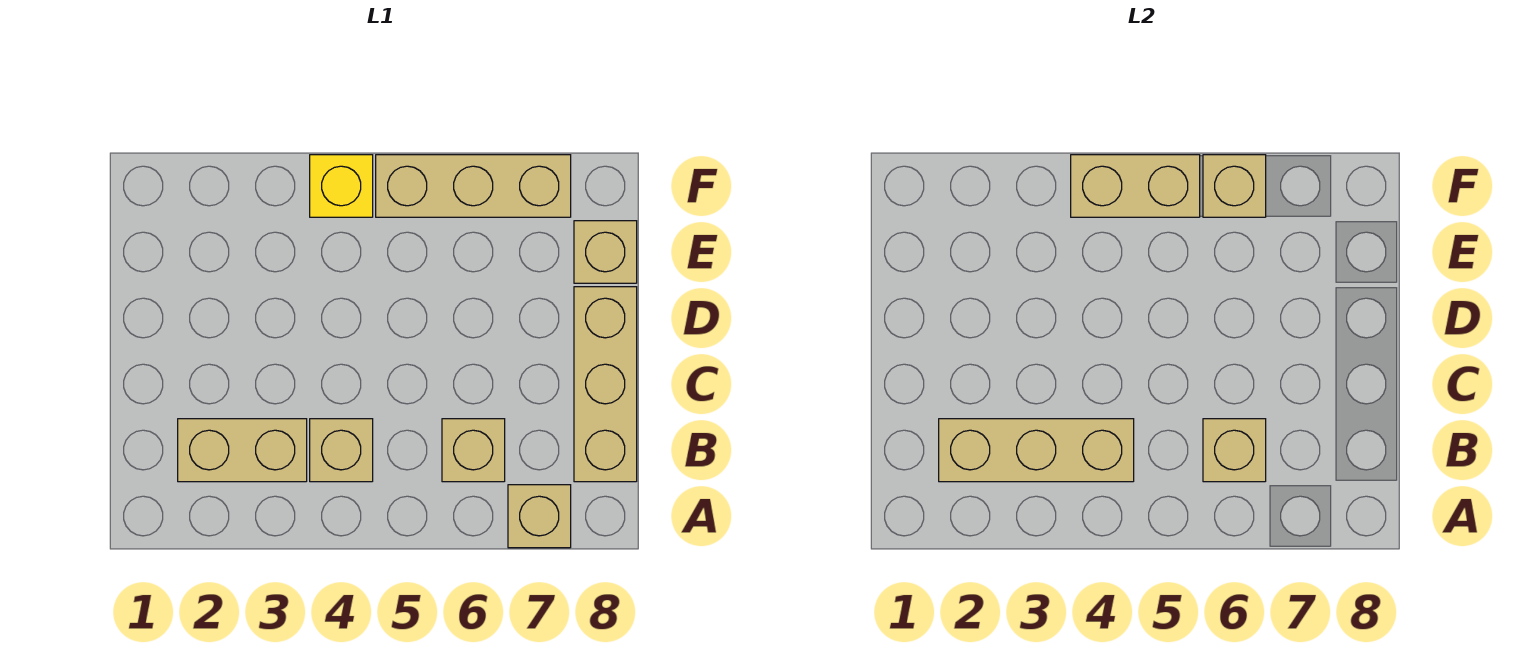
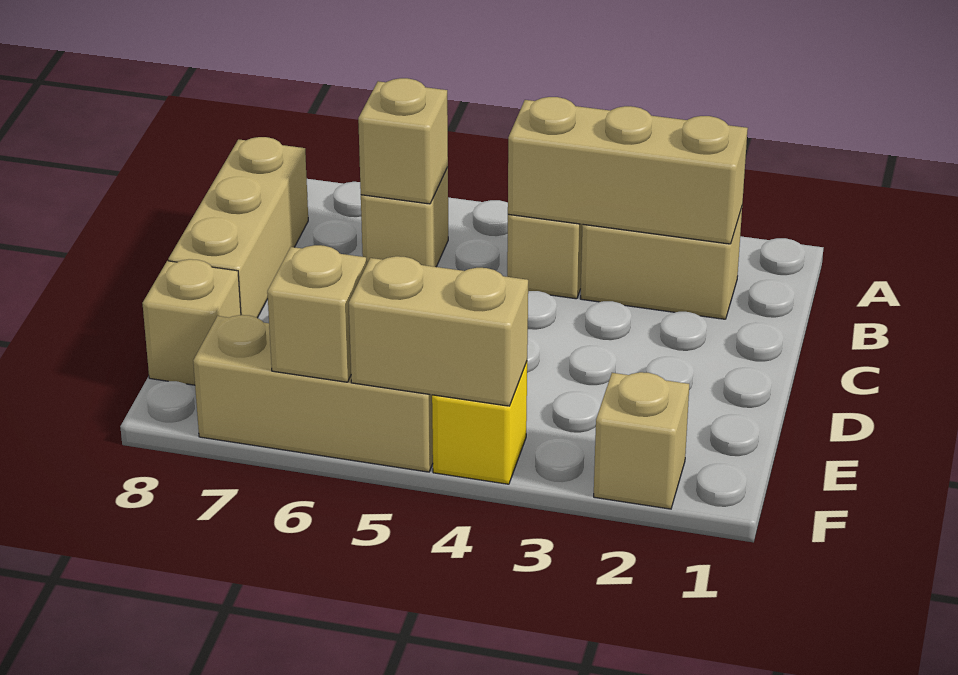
tan 1x1 brick [508,485,571,548] -> tan 1x1 brick moved to [594,372,689,509]

